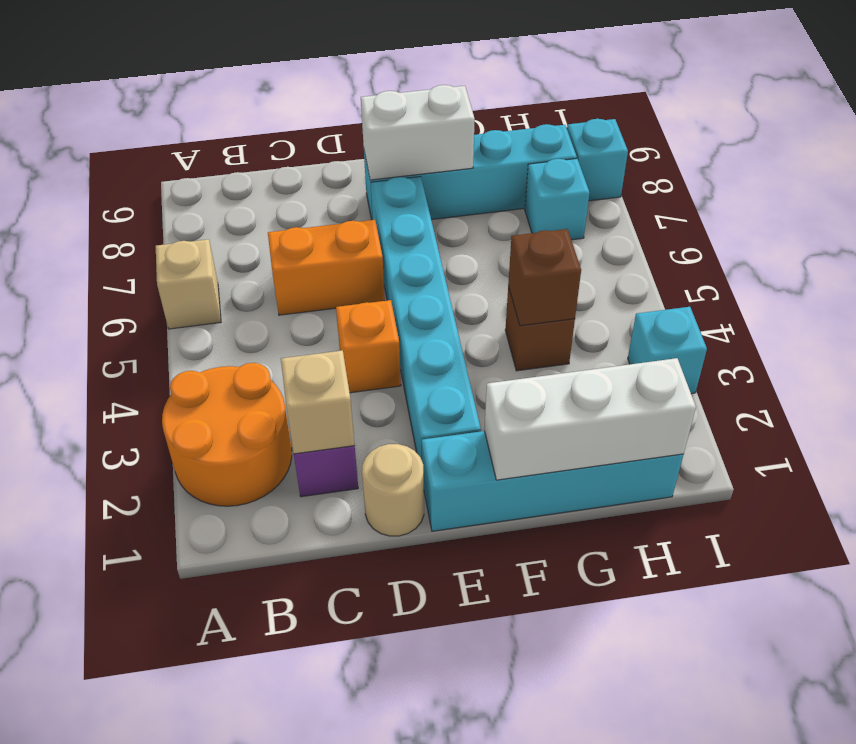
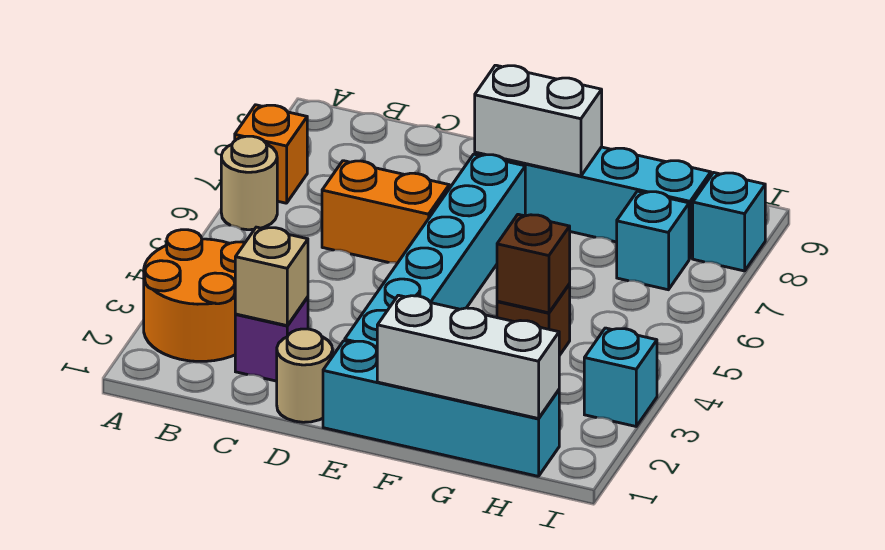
tan 1x1 brick [156,239,221,329] -> tan 1x1 round brick [221,136,277,230]
orange 1x1 brick [336,300,401,393] -> orange 1x1 brick moved to [235,105,307,203]

